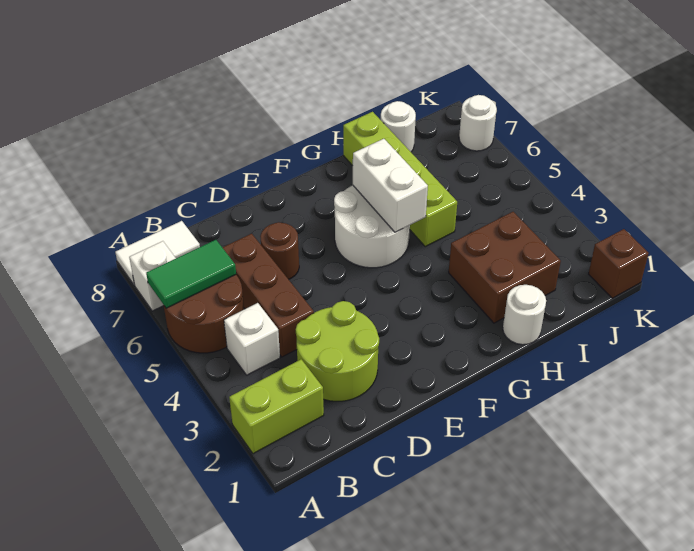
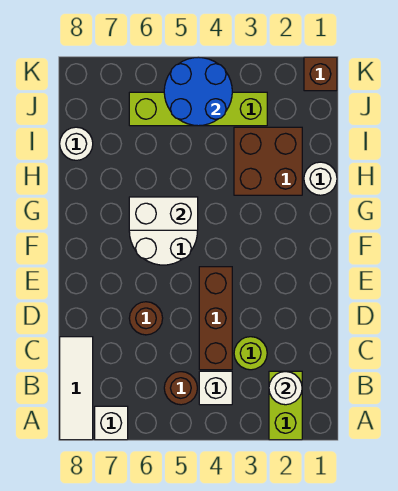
brown 2x2 round brick [164,275,244,353] -> brown 1x1 round brick [164,372,197,405]
green 1x2 tile [146,240,236,308] -> none
white 1x2 tile [115,221,200,285] -> white 1x3 tile [60,337,93,440]
lime 2x2 round brick [296,301,379,401] -> lime 1x1 round brick [234,337,267,370]
brown 1x3 brick [222,234,314,357] -> brown 1x3 brick turned to [199,267,232,370]
lime 1x4 brick [343,112,457,246] -> lime 1x4 brick moved to [129,92,267,126]
none -> blue 2x2 round brick [164,57,232,126]
white 1x1 round brick [459,95,497,151] -> white 1x1 round brick moved to [269,372,302,405]

